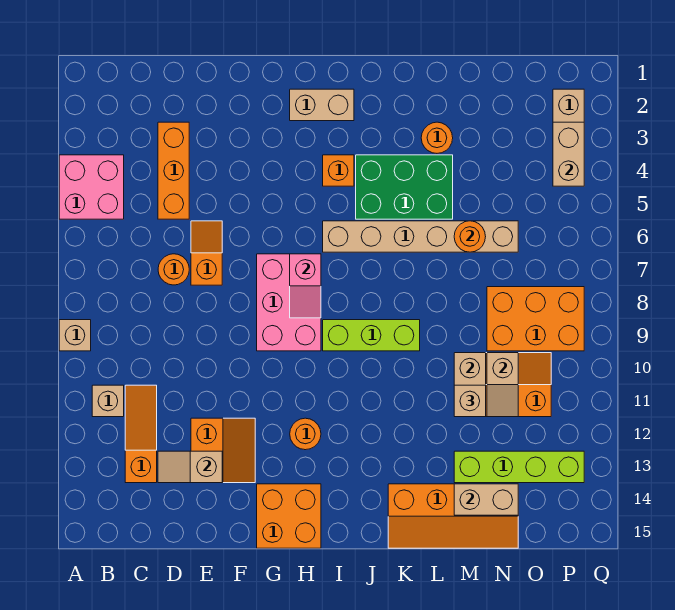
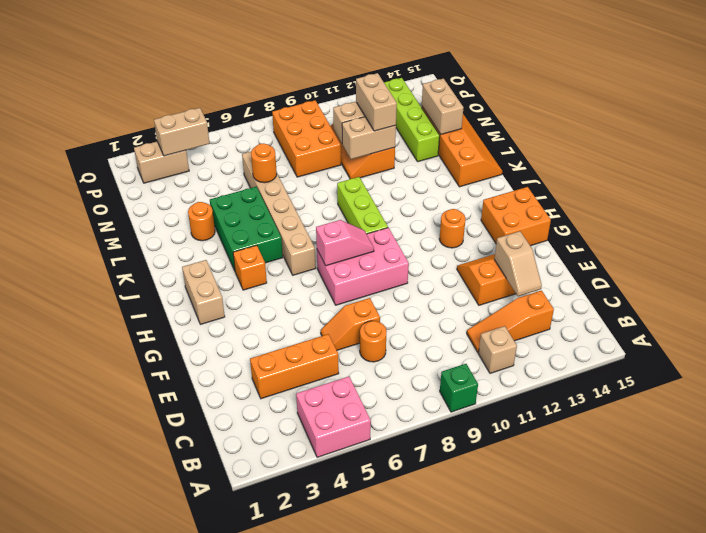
tan 1x1 brick [59,320,91,351] -> green 1x1 brick [440,364,478,412]
tan 1x1 brick [454,385,486,417] -> tan 1x2 brick [356,73,397,131]

